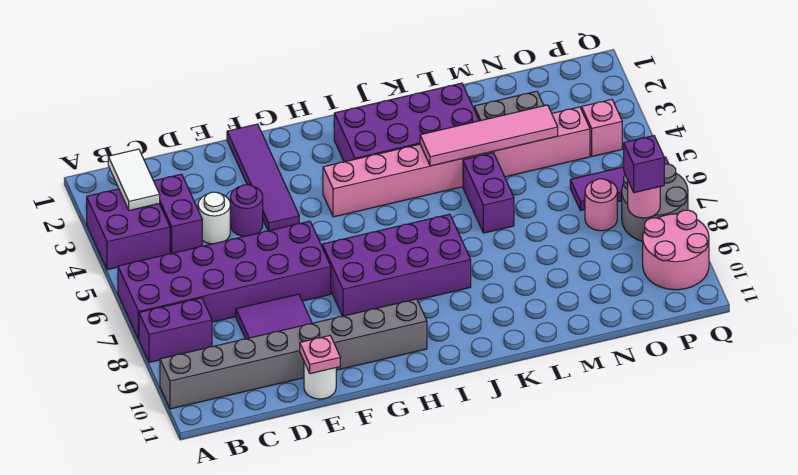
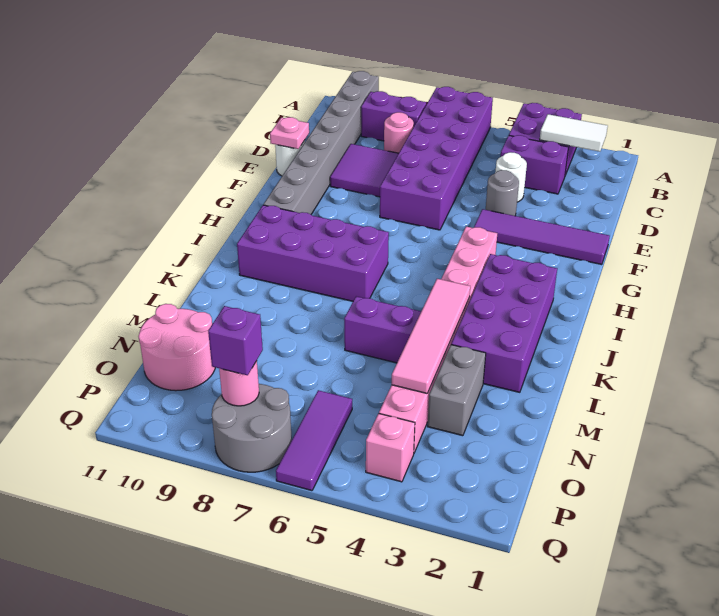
purple 1x2 brick [139,298,212,363] -> purple 1x2 brick turned to [361,91,426,141]
purple 1x1 round brick [230,185,263,236] -> grey 1x1 round brick [486,170,519,216]
purple 2x4 brick [322,214,471,316] -> purple 2x4 brick turned to [237,205,389,301]
pink 1x1 round brick [585,179,617,231] -> pink 1x1 round brick moved to [384,112,414,153]
pink 2x2 round brick [643,210,709,290] -> pink 2x2 round brick moved to [138,304,215,391]

